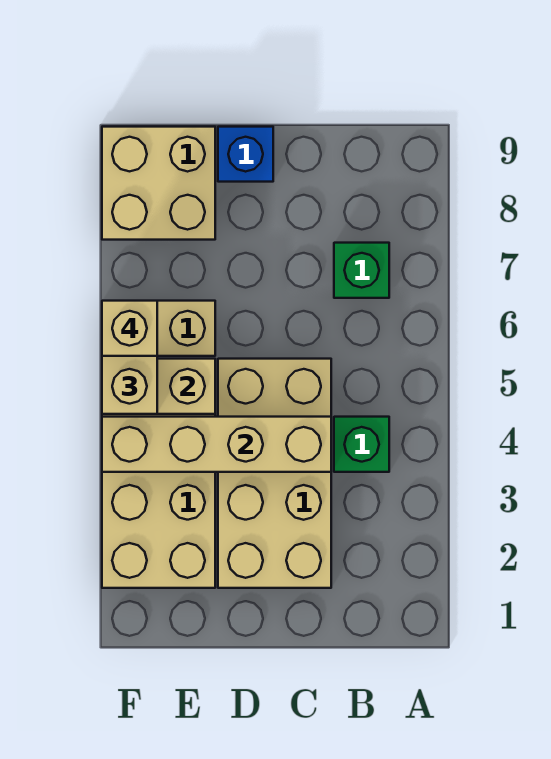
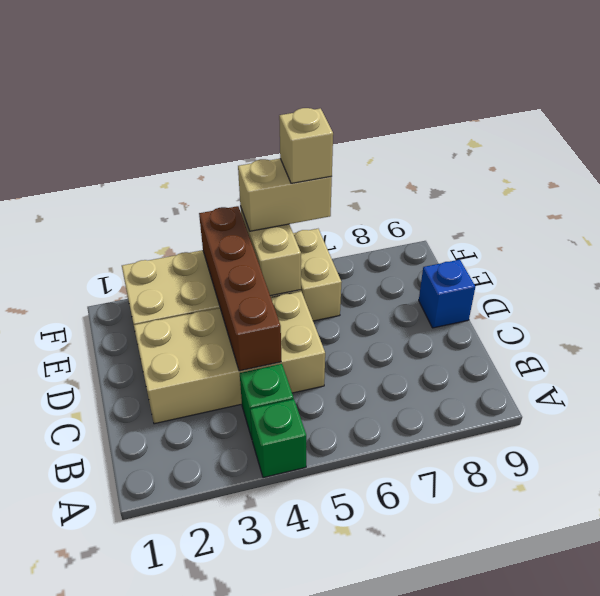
green 1x1 brick [334,243,389,298] -> green 1x1 brick moved to [250,399,306,478]
tan 1x4 brick [102,417,331,472] -> brown 1x4 brick [199,206,281,371]
tan 2x2 brick [102,127,215,240] -> none

